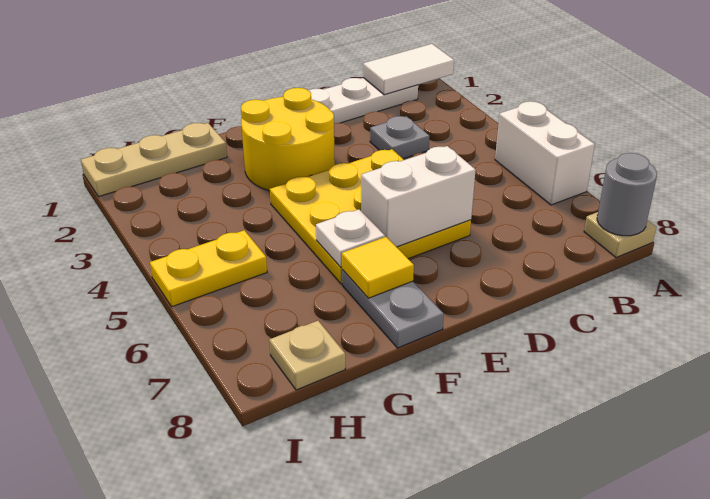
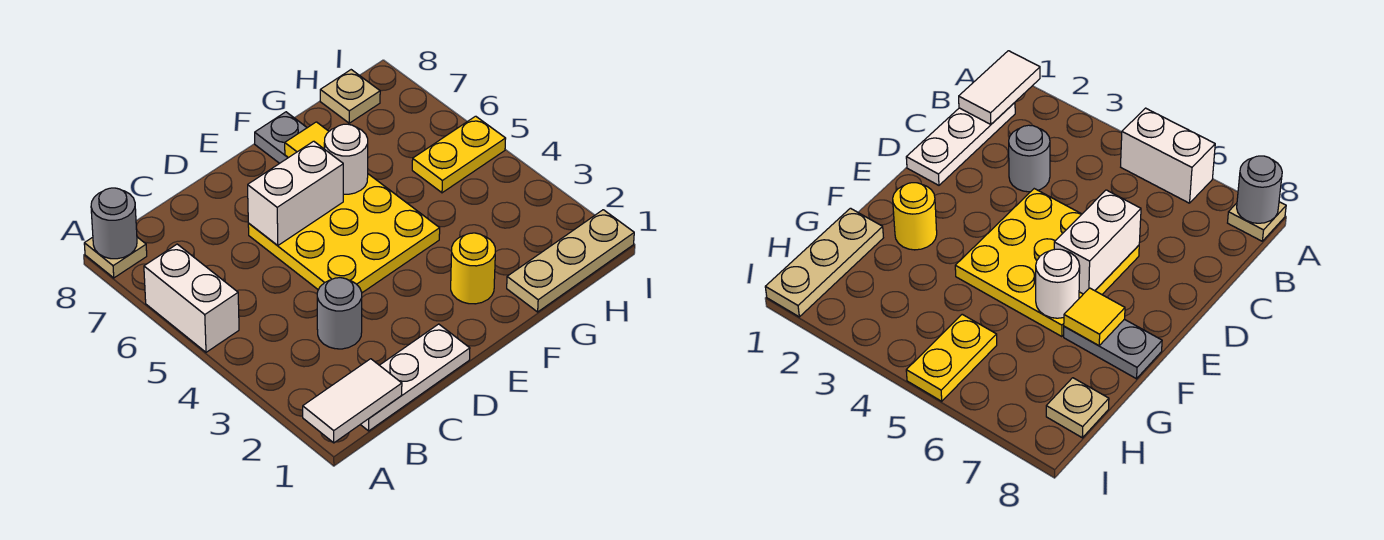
grey 1x1 plate [370,116,430,159] -> grey 1x1 round brick [317,278,362,349]
yellow 2x2 round brick [241,88,335,191] -> yellow 1x1 round brick [451,233,495,304]
white 1x1 plate [316,209,385,267] -> white 1x1 round brick [324,124,368,194]

